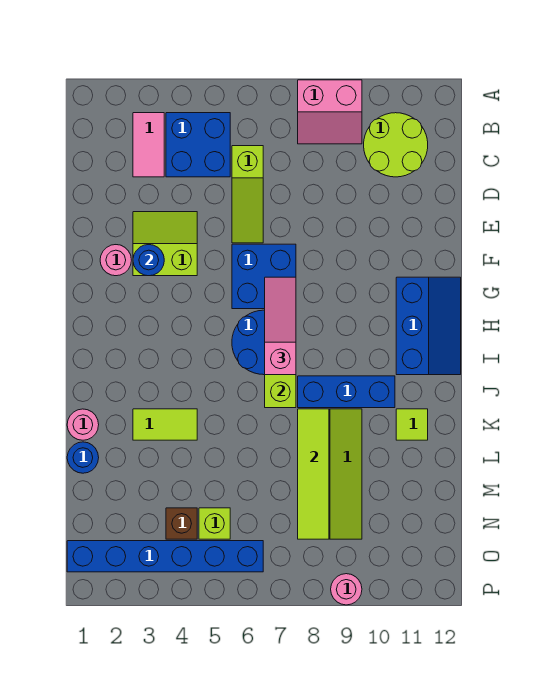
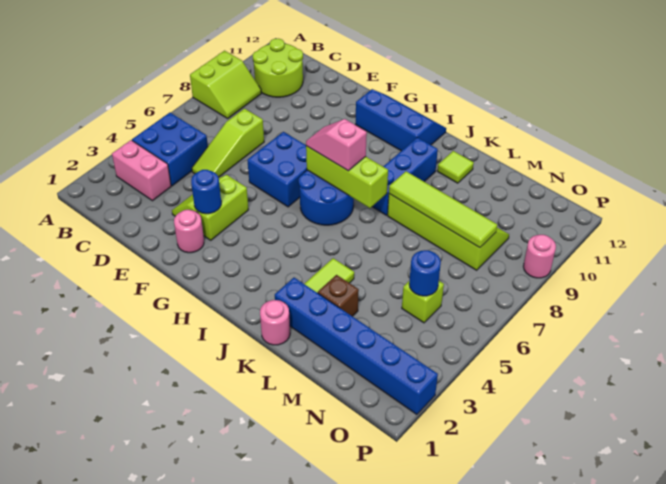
pink 2x2 slope [298,80,362,144] -> lime 2x2 slope [190,51,261,118]
pink 1x2 tile [133,113,164,177] -> pink 1x2 brick [112,140,171,201]
lime 1x3 slope [232,146,263,243] -> lime 1x3 slope turned to [192,109,264,177]
pink 1x3 slope [265,277,296,375] -> pink 1x2 slope [306,119,367,171]
blue 1x1 round brick [67,442,99,473] -> blue 1x1 round brick moved to [409,250,441,296]
brown 1x1 brick [166,508,197,539] -> brown 1x1 brick moved to [318,275,359,316]
blue 1x6 brick [67,541,263,572] -> blue 1x6 brick turned to [275,278,438,415]

